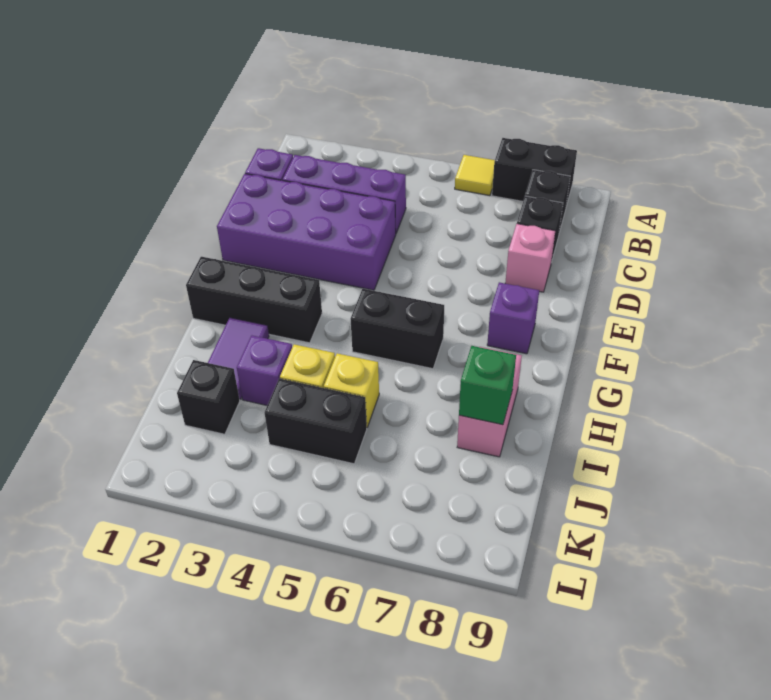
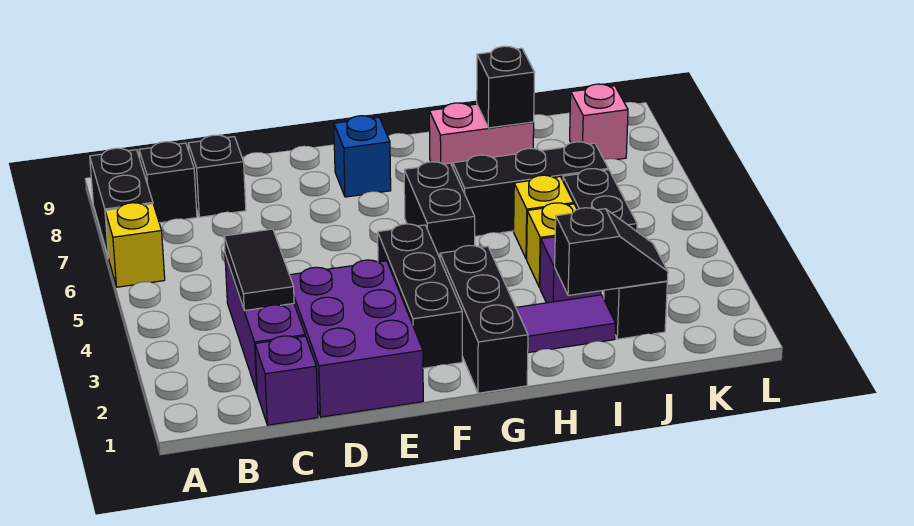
yellow 1x1 tile [455,155,495,196] -> yellow 1x1 brick [105,203,165,287]
none -> black 1x2 tile [224,229,294,311]
purple 2x4 brick [217,174,396,290] -> purple 2x3 brick [290,260,423,417]
pink 1x1 brick [505,224,555,292] -> pink 1x1 brick moved to [570,84,628,160]
none -> black 1x3 brick [378,224,462,368]
purple 1x1 brick [487,282,539,354] -> blue 1x1 brick [334,116,391,197]
none -> black 1x3 brick [453,142,608,236]
none -> black 1x2 slope [555,208,668,296]
green 1x1 brick [459,346,516,425] -> black 1x1 brick [477,46,535,128]

